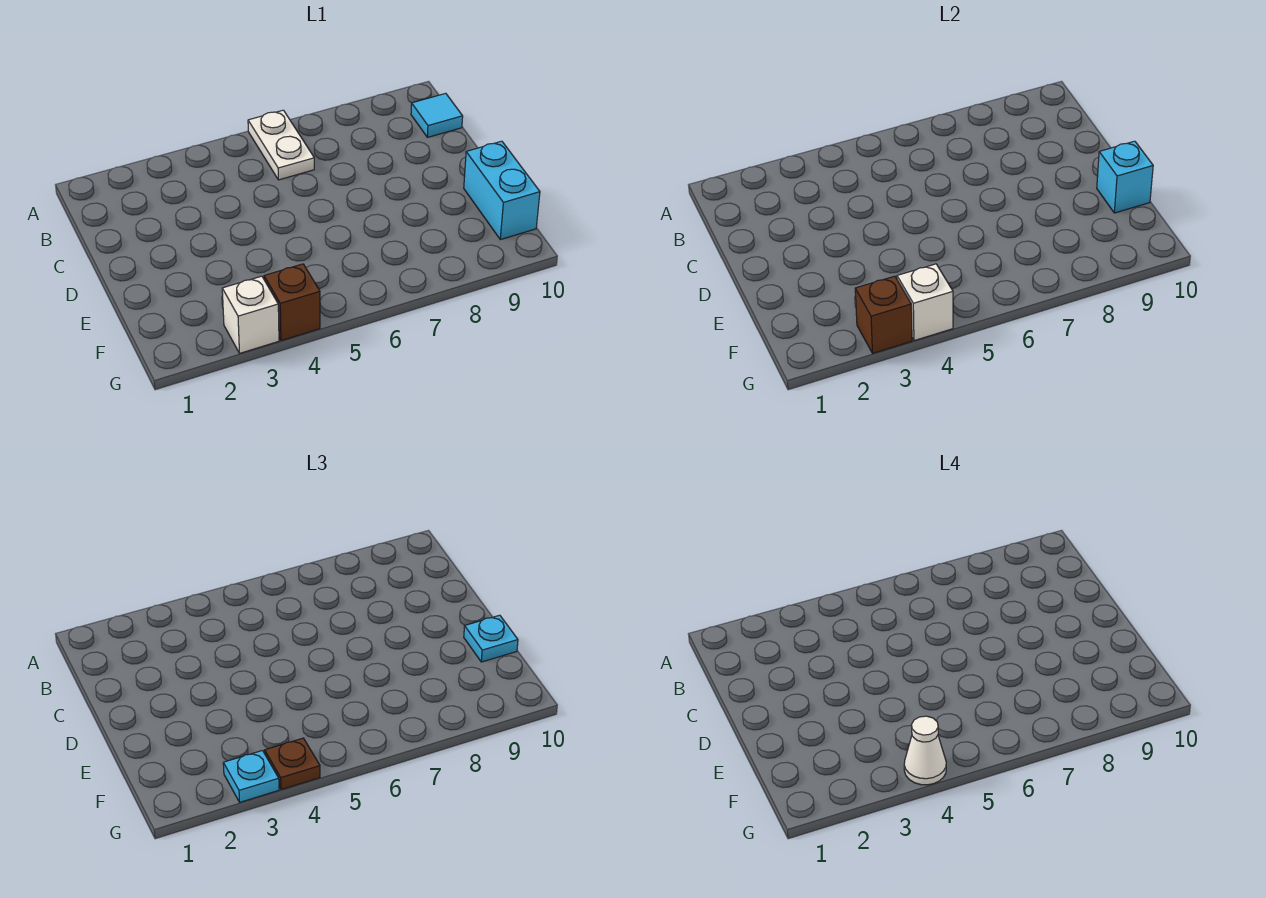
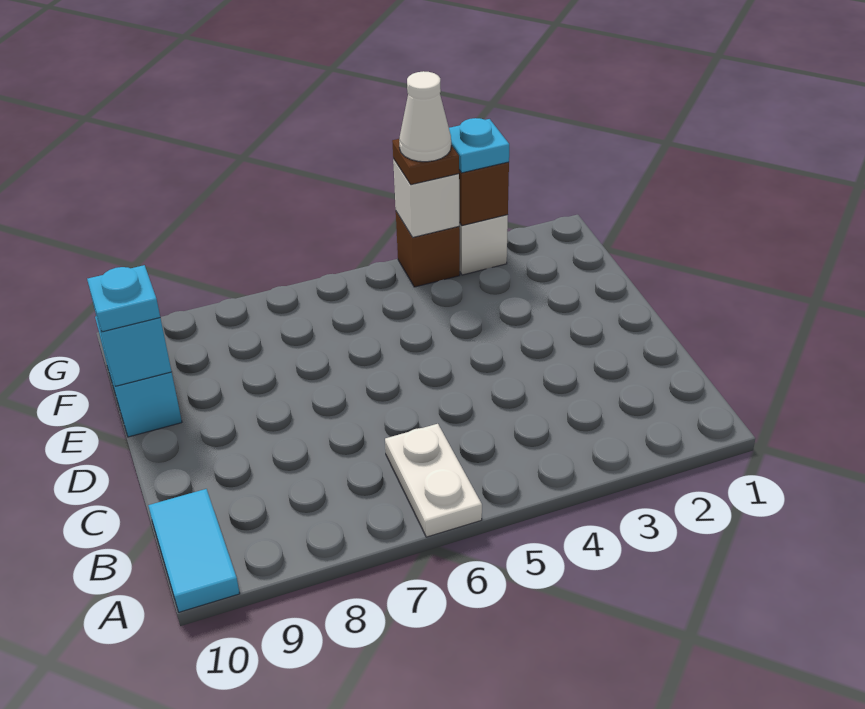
cyan 1x1 tile [411,93,463,137] -> cyan 1x2 tile [148,489,240,612]

